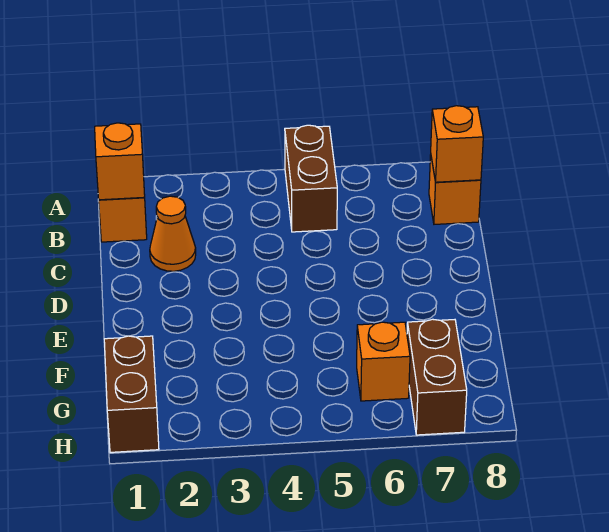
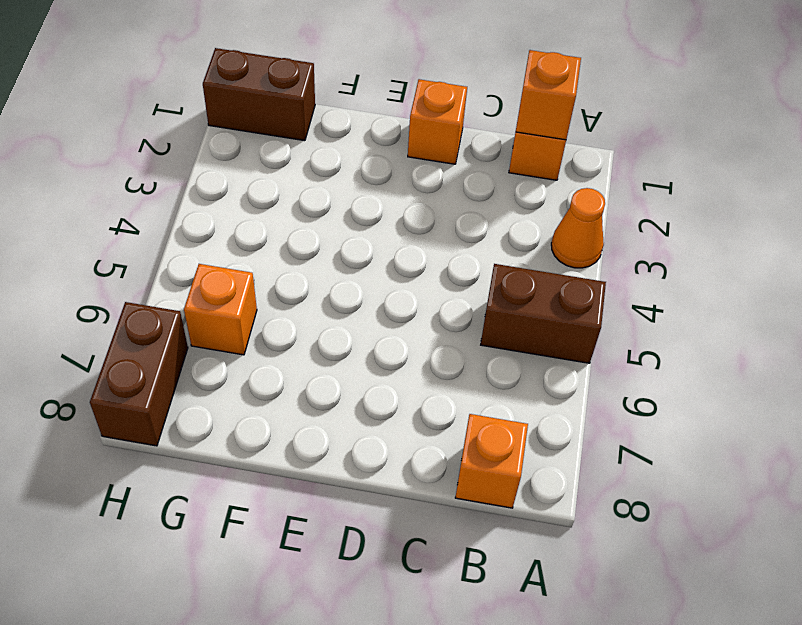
orange 1x1 brick [431,106,483,182] -> orange 1x1 brick moved to [408,79,467,164]
orange 1x1 cone [150,196,196,271] -> orange 1x1 cone moved to [551,188,605,268]
brown 1x2 brick [407,319,467,435] -> brown 1x2 brick turned to [90,302,188,446]

